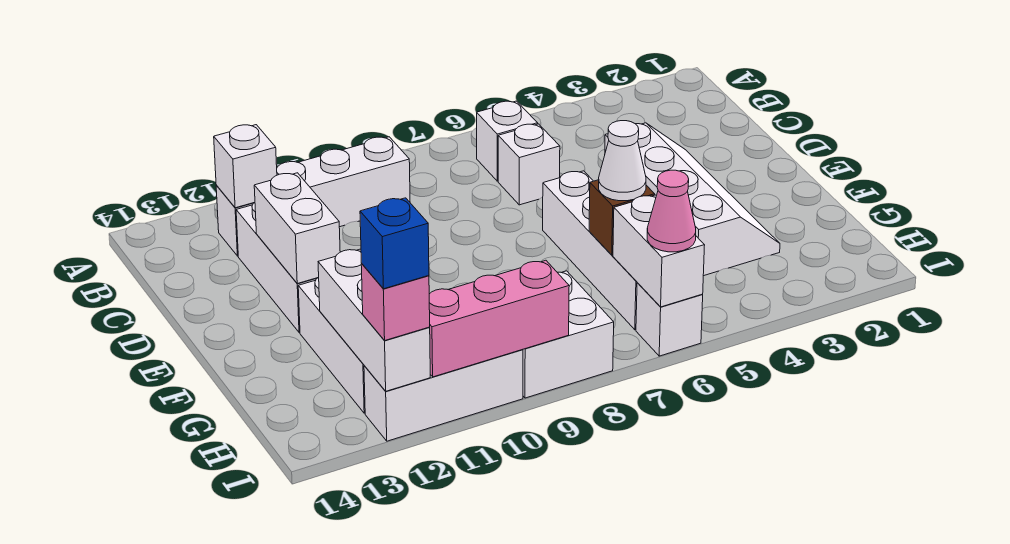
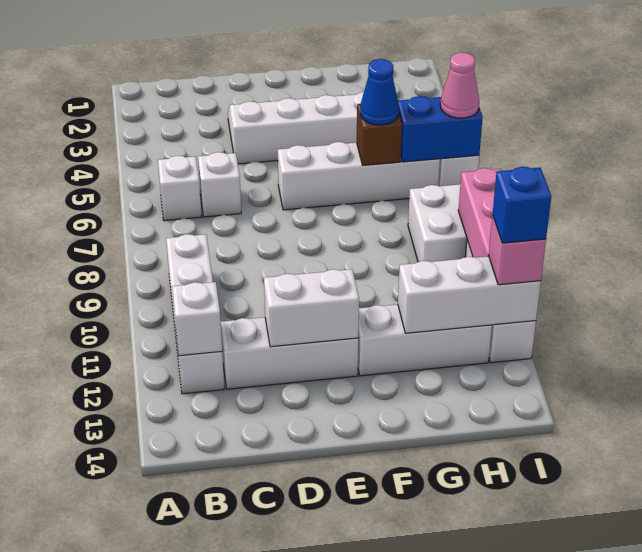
white 1x1 cone [599,121,646,201] -> blue 1x1 cone [360,59,399,125]
white 1x2 brick [613,195,705,307] -> blue 1x2 brick [398,96,483,162]

